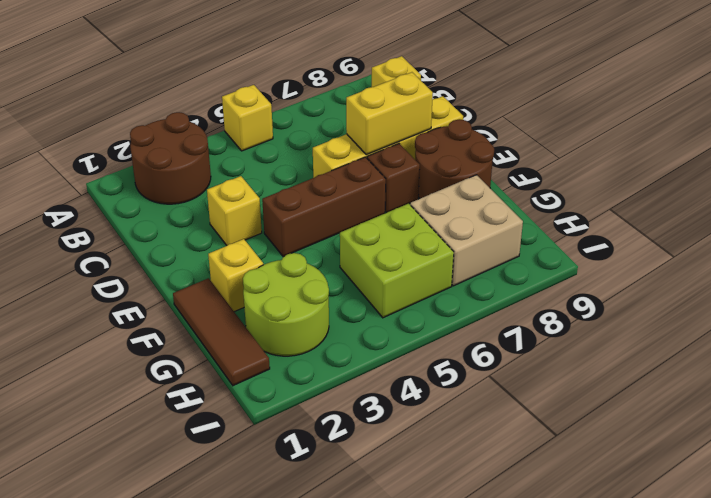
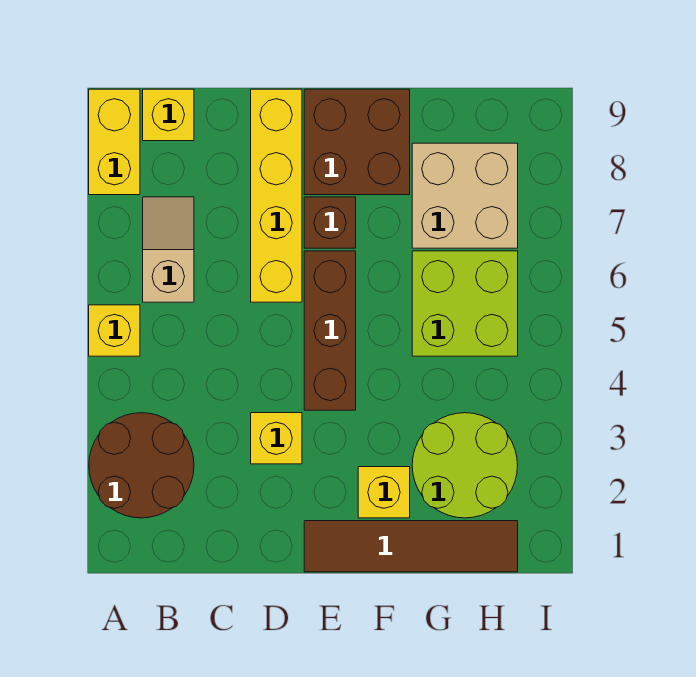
none -> tan 1x2 slope [143,197,194,302]
yellow 1x2 brick [346,72,433,155] -> yellow 1x2 brick moved to [89,89,140,195]
brown 2x2 round brick [415,119,494,198] -> brown 2x2 brick [304,89,410,195]
brown 1x3 tile [173,278,270,386] -> brown 1x4 tile [304,521,518,572]

